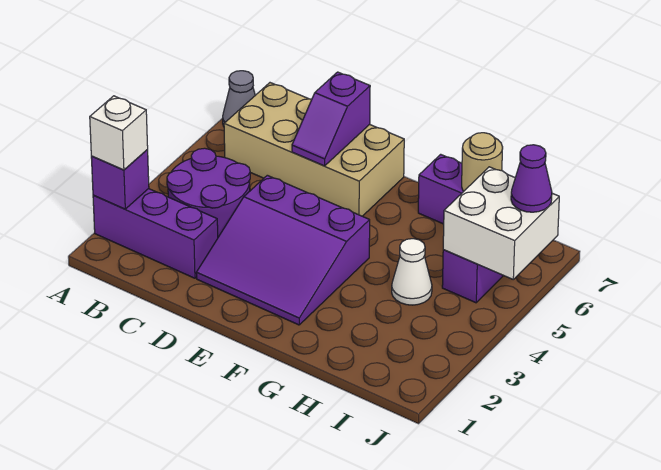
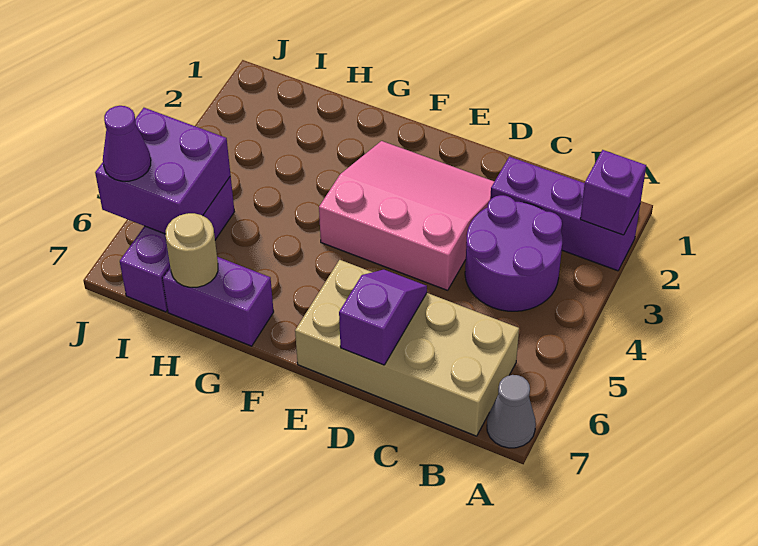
white 1x1 brick [90,96,148,170] -> none
purple 3x3 slope [196,175,370,325] -> pink 3x3 slope [319,141,495,290]
white 1x1 cone [392,239,432,305] -> none
white 2x2 brick [443,167,559,279] -> purple 2x2 brick [95,108,231,234]

